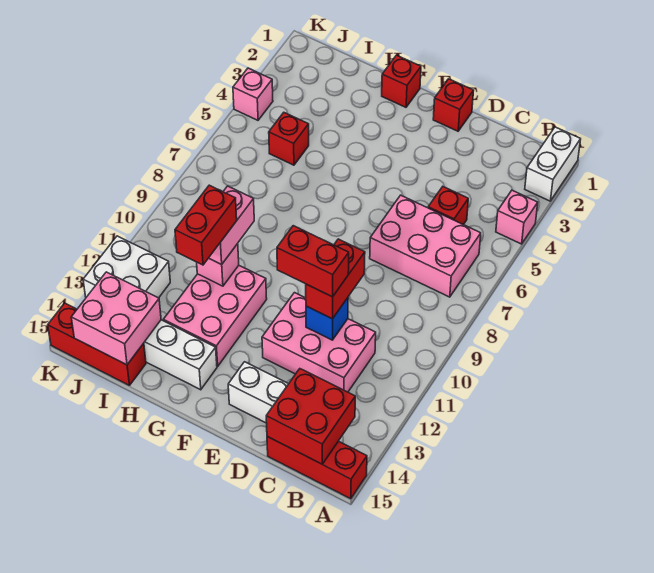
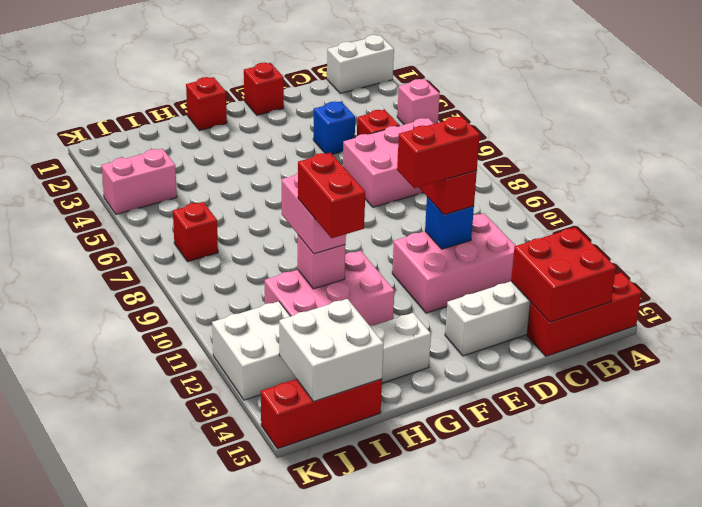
white 1x2 brick [525,127,581,201] -> white 1x2 brick turned to [327,35,394,93]
none -> blue 1x1 brick [313,101,355,154]
pink 2x3 brick [163,265,267,366] -> pink 2x3 brick turned to [265,251,394,326]
red 1x1 brick [269,113,309,165] -> red 1x1 brick moved to [173,202,218,262]
pink 2x2 brick [71,272,161,365] -> white 2x2 brick [279,299,384,401]
pink 1x1 brick [233,68,273,120] -> pink 1x2 brick [101,149,177,214]

